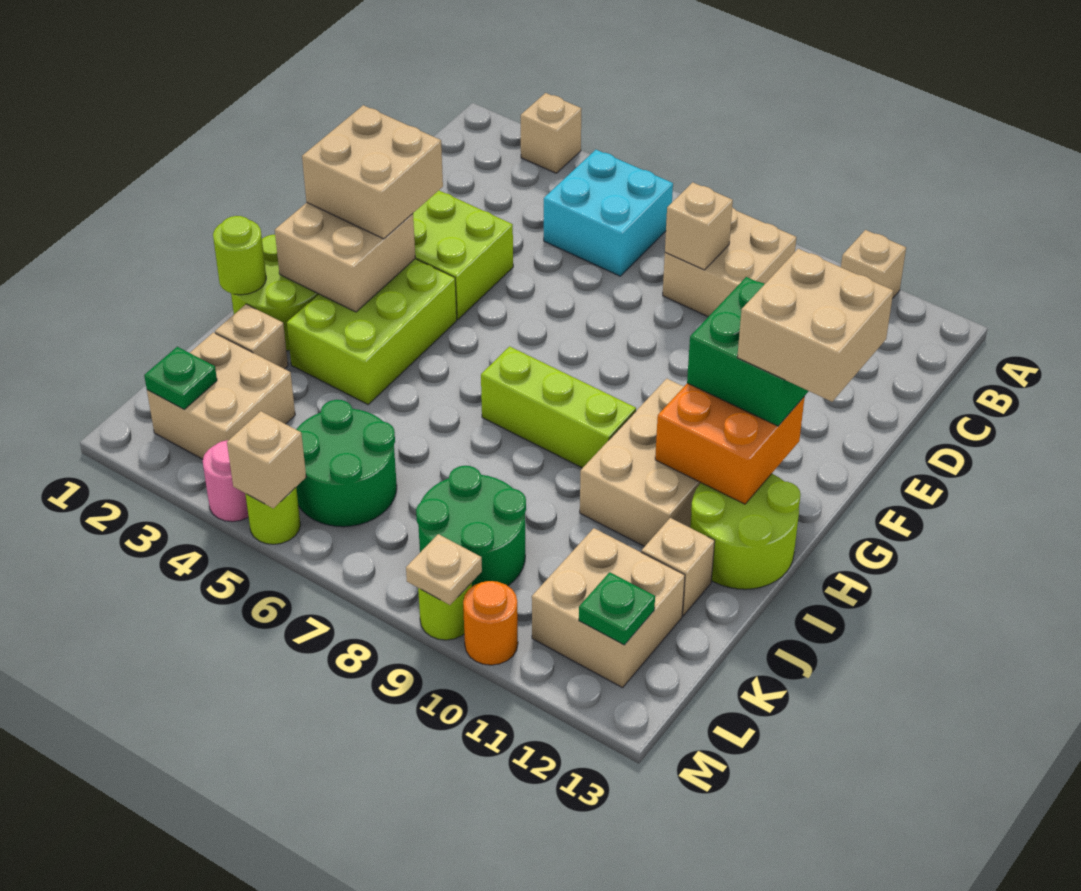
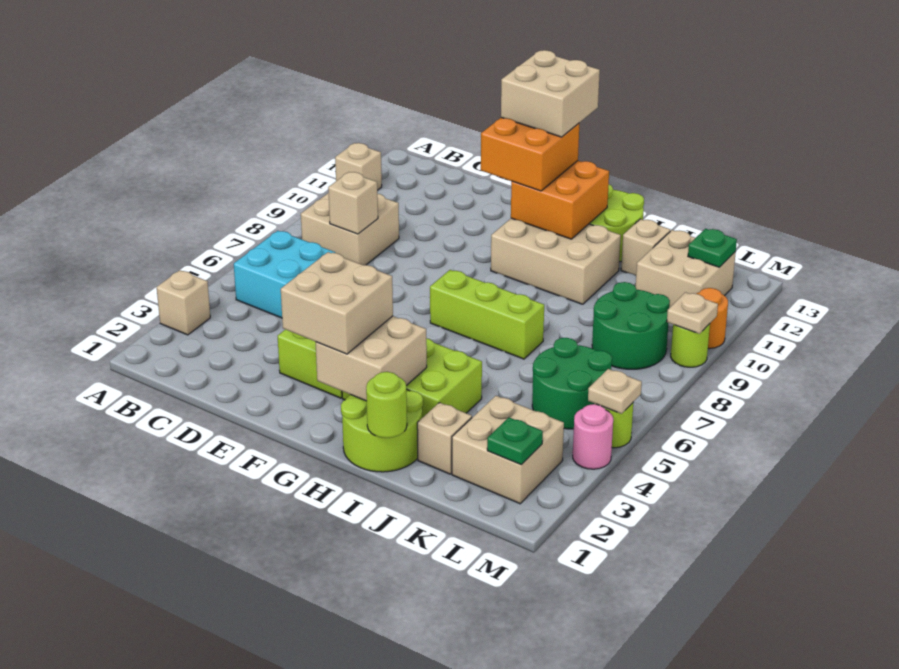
green 2x2 brick [687,277,809,426] -> orange 2x2 brick [481,118,579,191]
lime 1x3 brick [481,346,636,468] -> lime 1x3 brick turned to [430,270,544,359]
tan 1x1 brick [227,411,306,508] -> tan 1x1 plate [588,369,642,414]

